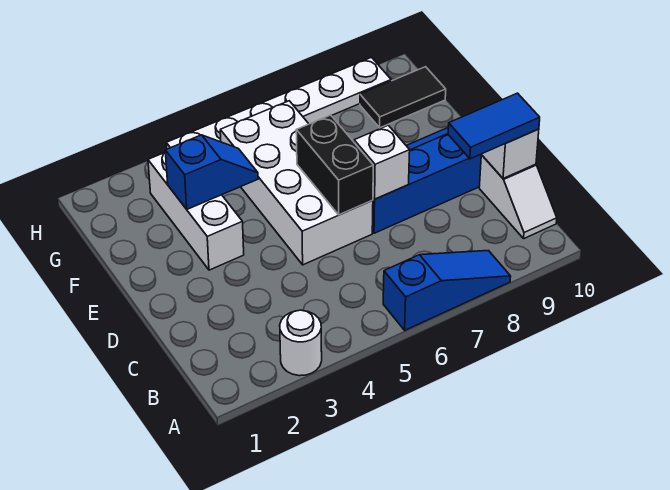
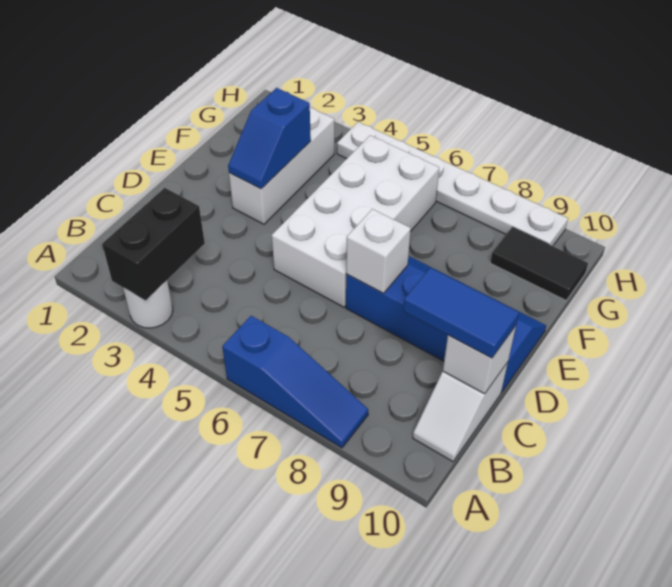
black 1x2 brick [296,115,373,215] -> black 1x2 brick moved to [102,188,205,300]
blue 1x2 slope [165,135,258,209] -> blue 1x2 slope turned to [228,88,311,189]

